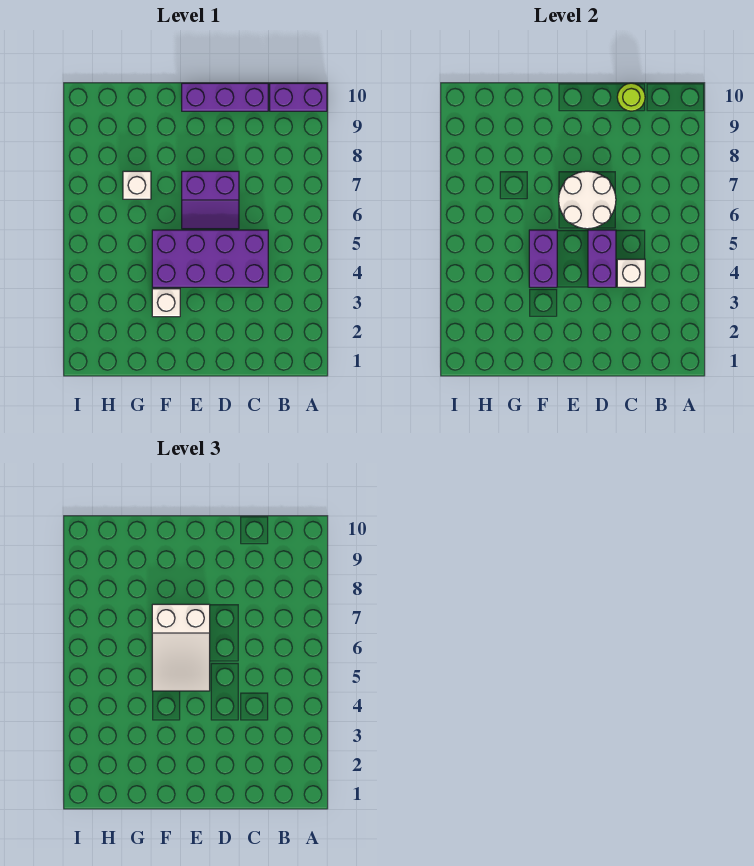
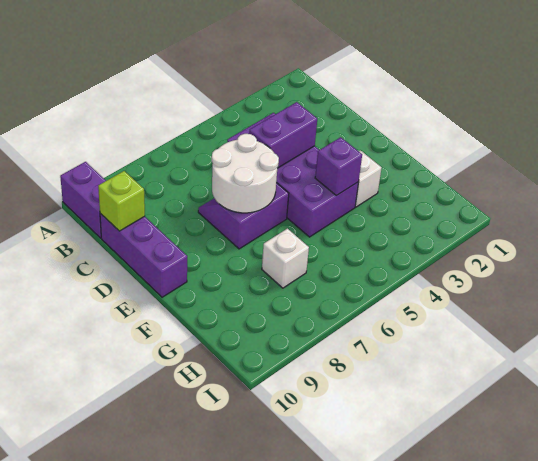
white 1x1 brick [617,259,645,287] -> none
lime 1x1 round brick [617,83,645,111] -> lime 1x1 brick [98,171,145,231]
purple 2x2 slope [182,171,239,229] -> purple 2x2 slope turned to [198,183,289,249]
white 2x3 slope [152,604,210,691] -> none
purple 1x2 brick [529,230,557,287] -> purple 1x1 brick [315,137,362,196]

